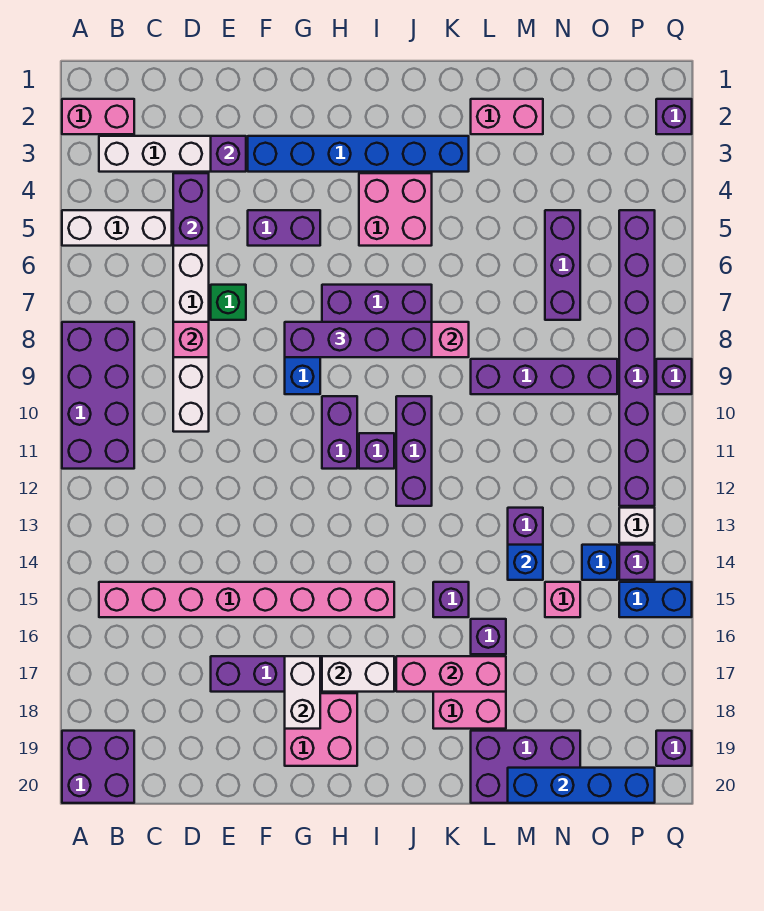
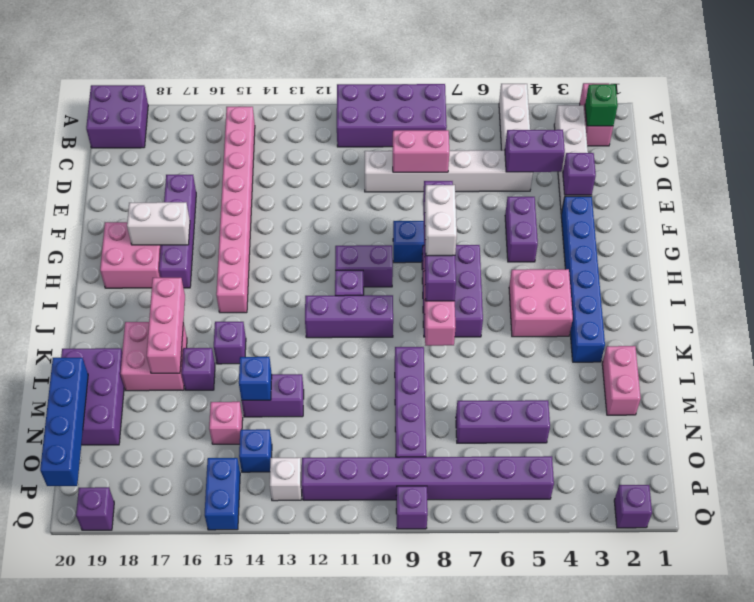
pink 1x1 brick [173,322,209,357] -> pink 1x2 brick [393,130,449,172]
green 1x1 brick [211,285,246,320] -> green 1x1 brick moved to [585,84,618,126]
white 1x2 brick [322,656,394,692] -> white 1x2 brick moved to [425,185,457,256]
purple 1x1 brick [619,545,655,580] -> none

